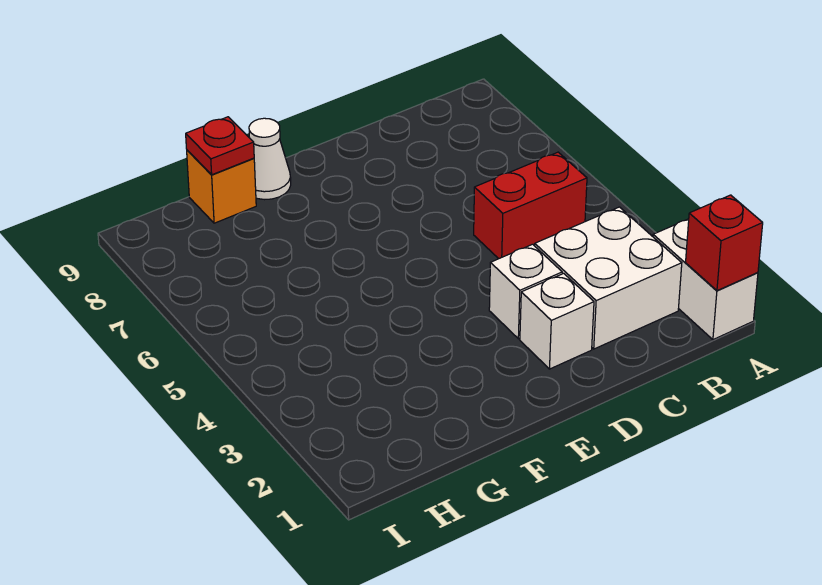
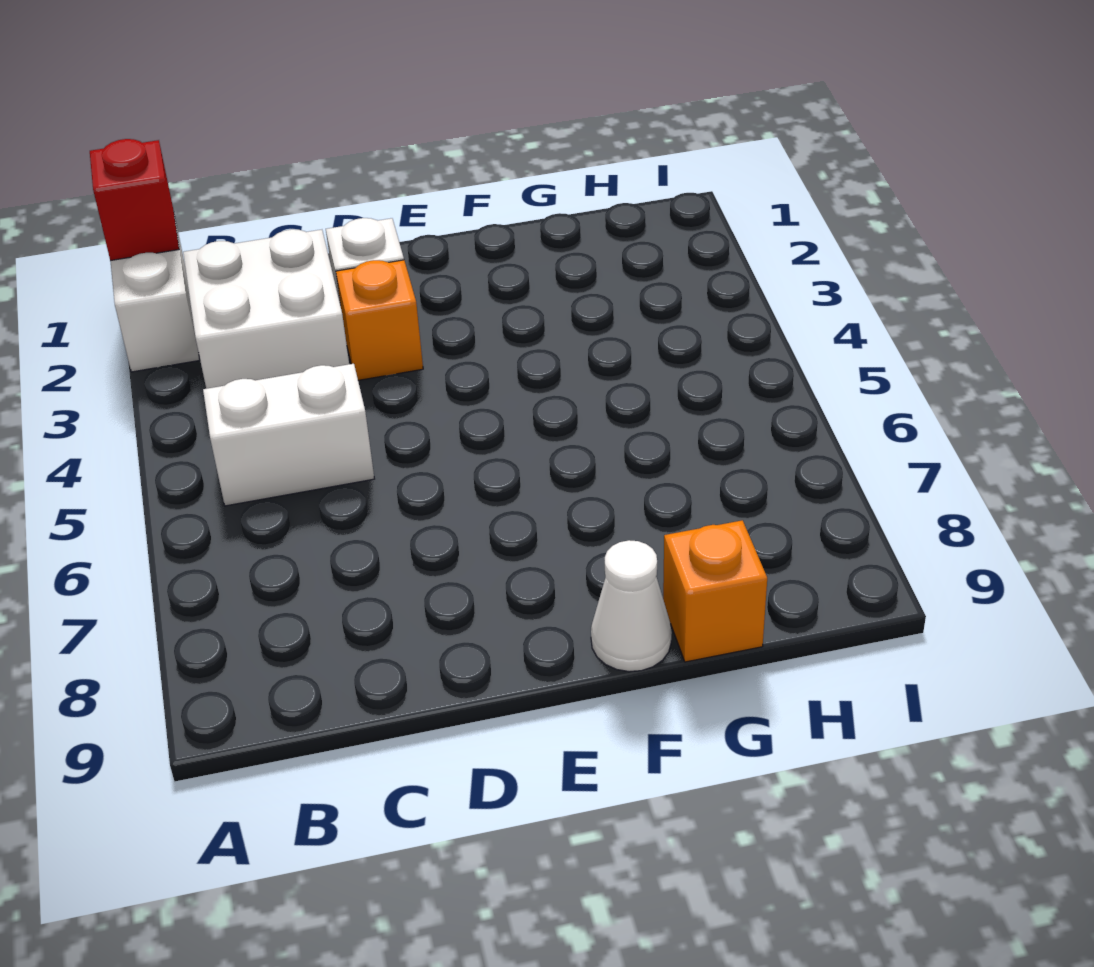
red 1x2 brick [474,152,587,259] -> white 1x2 brick [203,364,374,506]
white 1x1 brick [489,244,562,339] -> orange 1x1 brick [336,260,423,380]
red 1x1 plate [186,117,254,175] -> none

